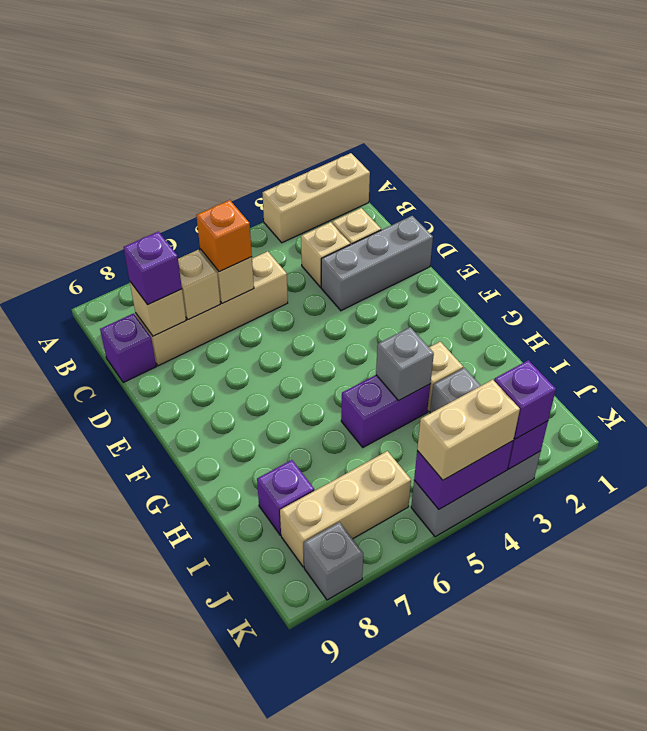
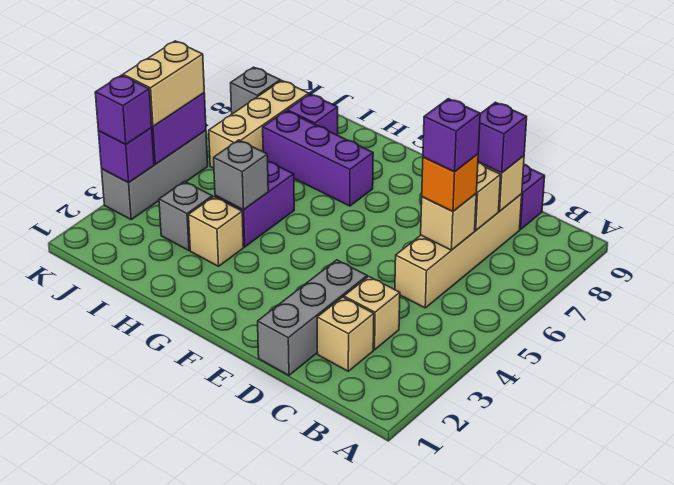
tan 1x3 brick [263,153,370,243] -> none
none -> purple 1x1 brick [423,99,480,172]
none -> purple 1x3 brick [263,111,373,206]

